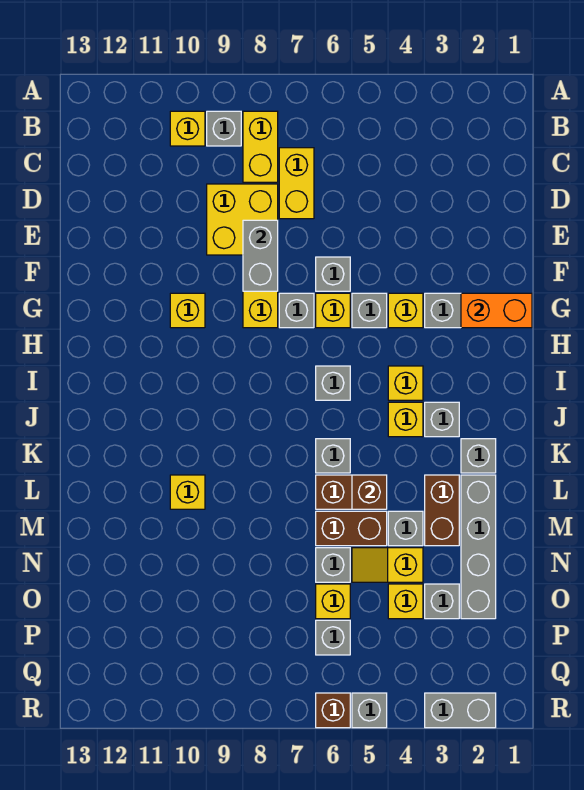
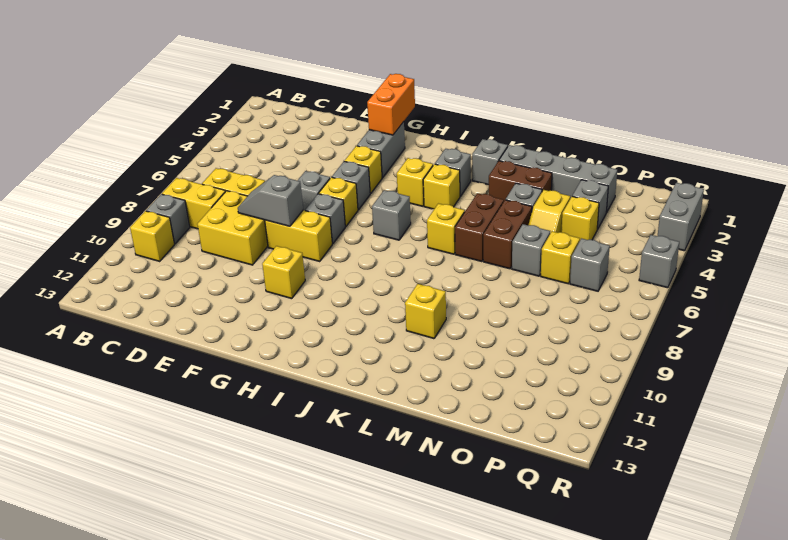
grey 1x2 brick [243,220,278,291] -> grey 1x2 slope [238,175,303,226]
grey 1x1 brick [316,439,350,473] -> yellow 1x1 brick [427,204,465,254]
brown 1x1 brick [352,475,387,509] -> none
brown 1x1 brick [316,693,350,728] -> none

